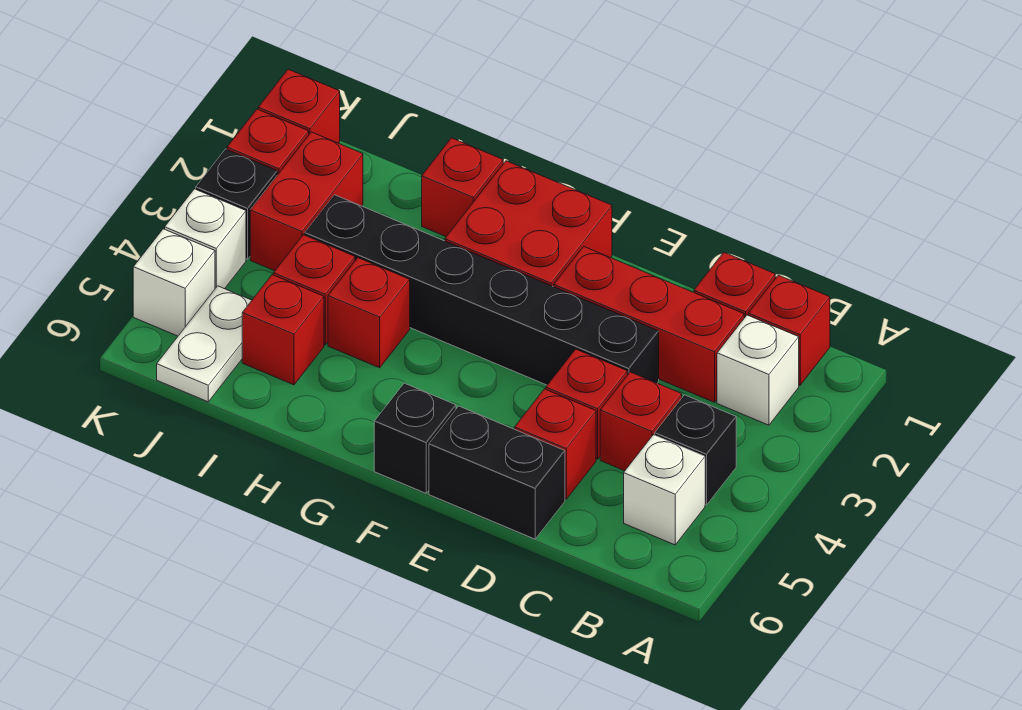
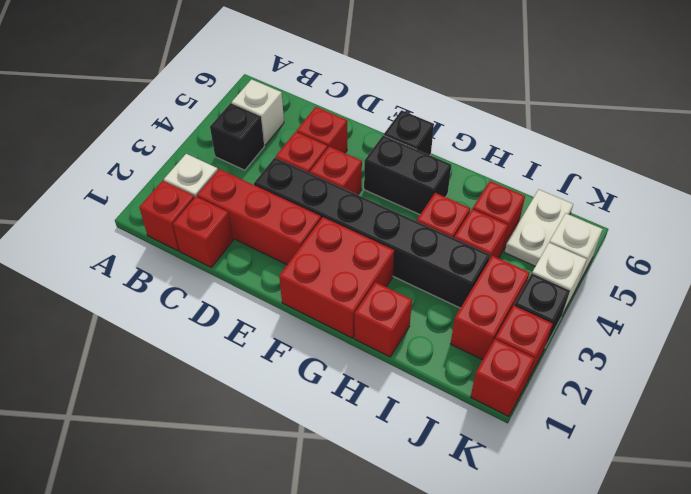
red 1x1 brick [600,372,682,471] -> red 1x1 brick moved to [310,146,362,195]
black 1x2 brick [429,406,565,539] -> black 1x2 brick moved to [364,135,451,215]

